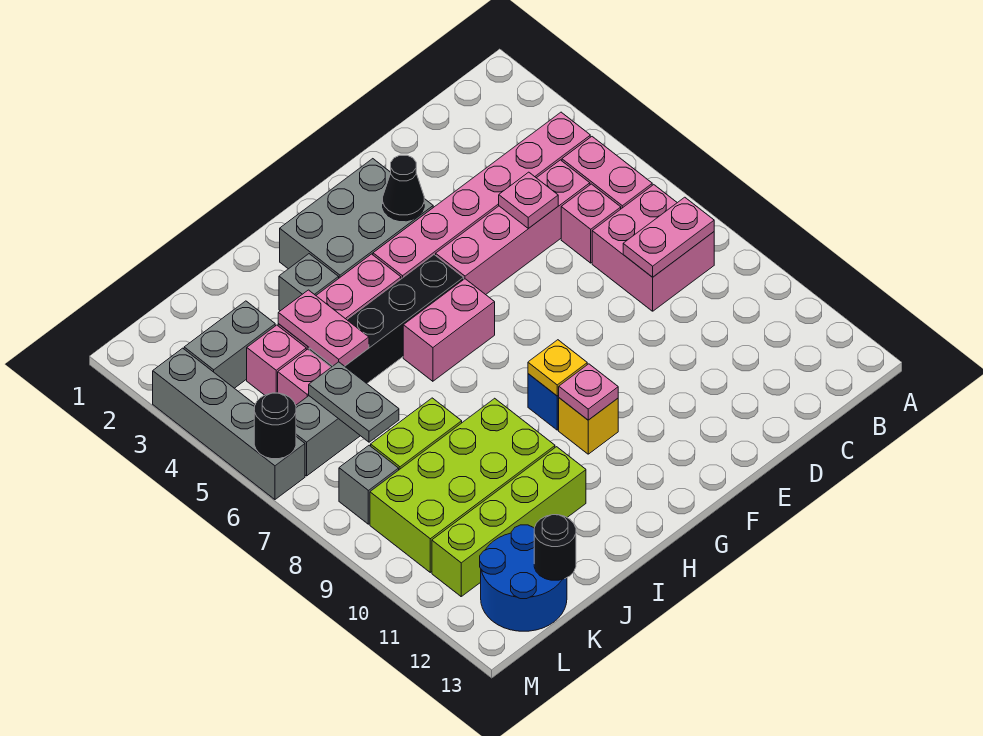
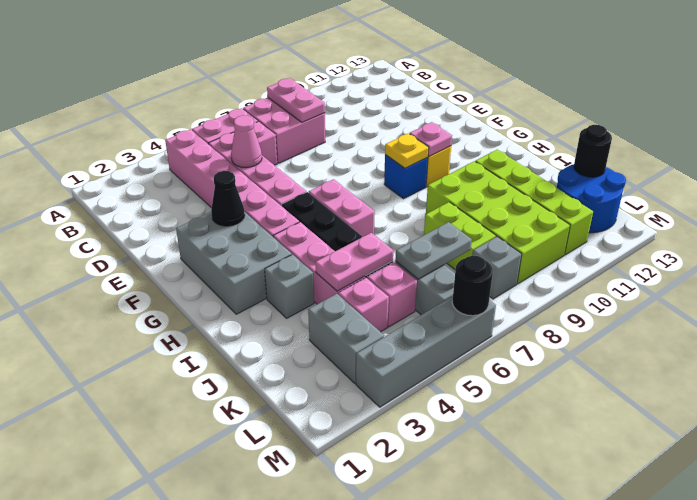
pink 1x1 plate [499,172,558,228] -> pink 1x1 cone [231,116,262,168]

